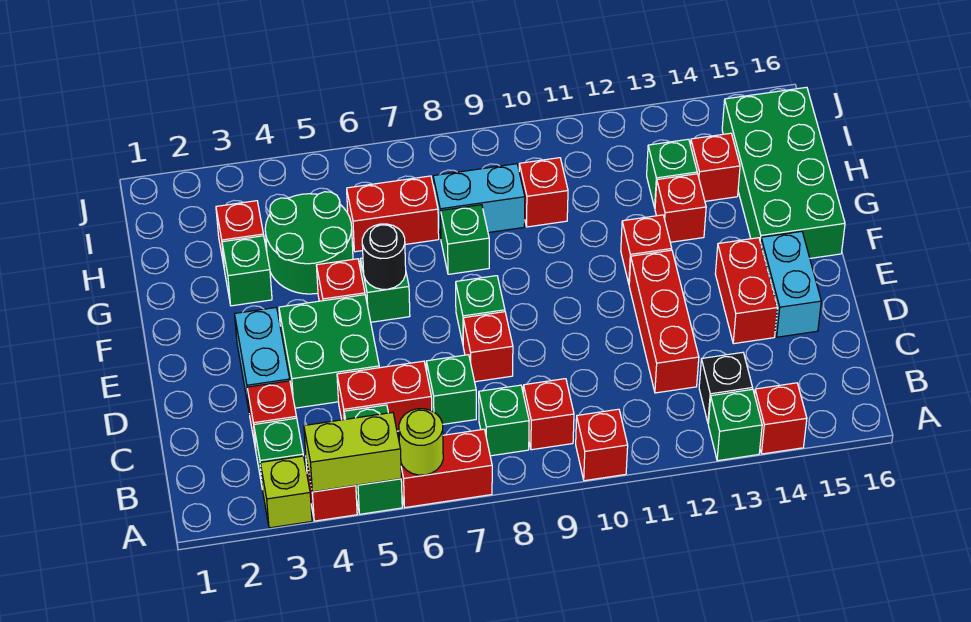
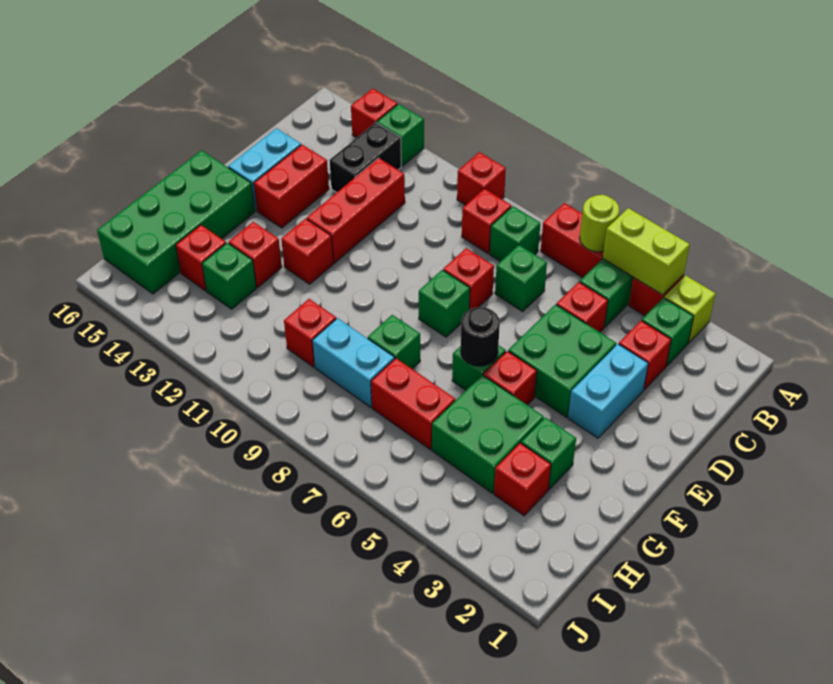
black 1x1 brick [699,352,753,423] -> black 1x2 brick [329,123,401,193]
red 1x2 brick [337,361,432,431] -> red 1x1 brick [556,282,608,332]
green 2x2 round brick [265,192,353,294] -> green 2x2 brick [432,375,544,493]

